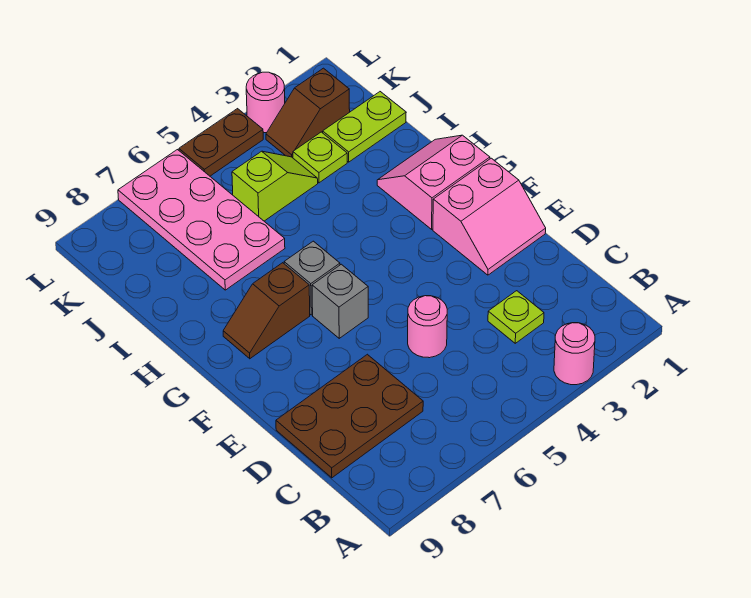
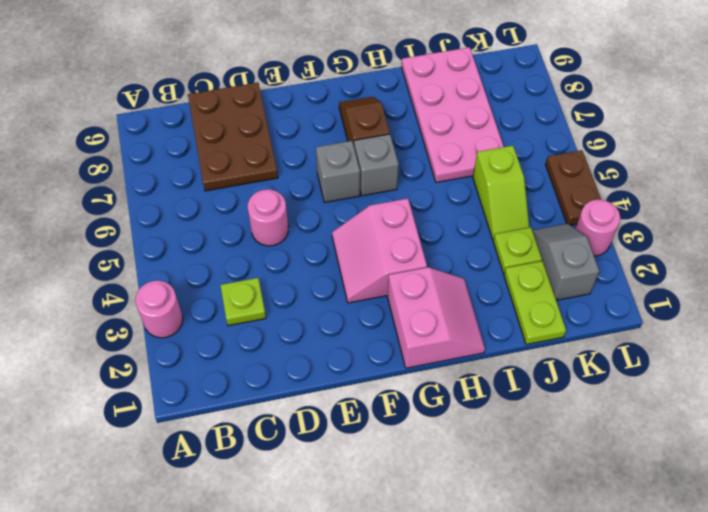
pink 2x2 slope [433,158,546,275] -> pink 2x2 slope moved to [332,199,427,303]
pink 2x4 plate [118,150,285,290] -> pink 2x4 plate turned to [402,47,504,182]
brown 1x2 slope [266,68,350,158] -> grey 1x2 slope [532,224,599,300]

